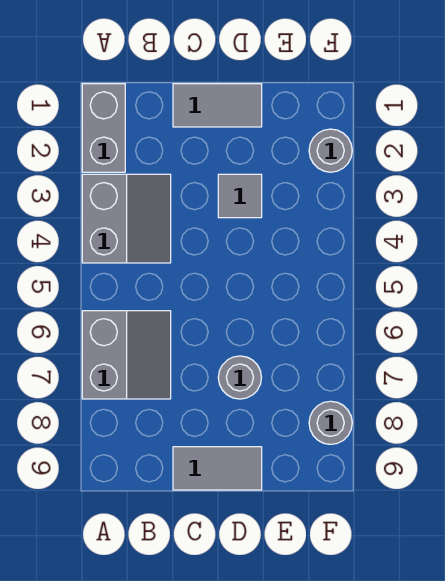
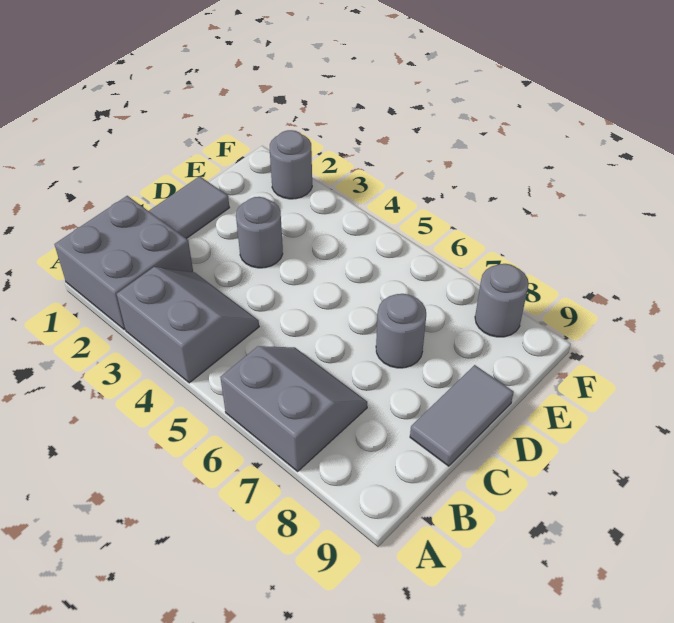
grey 1x2 brick [82,84,125,172] -> grey 2x2 brick [55,196,193,330]
grey 1x1 tile [218,174,262,218] -> grey 1x1 round brick [236,197,283,268]

